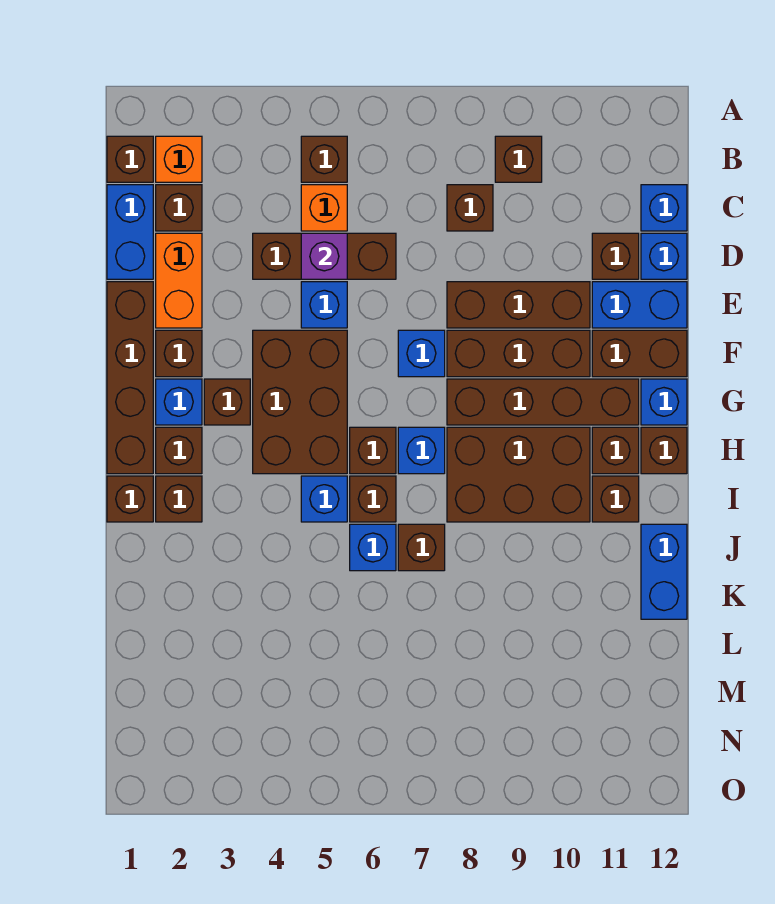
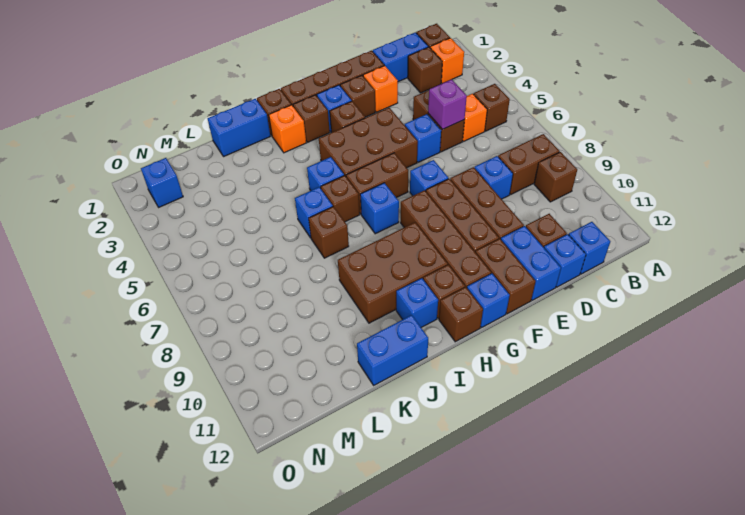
brown 1x1 brick [447,185,493,231] -> brown 1x2 brick [498,134,560,194]
orange 1x2 brick [156,233,202,328] -> orange 1x1 brick [363,66,398,112]
brown 1x3 brick [253,233,396,279] -> brown 1x2 brick [413,90,464,152]
none -> blue 1x1 brick [474,156,513,199]
brown 1x1 brick [350,427,396,474] -> brown 1x2 brick [346,153,408,214]
brown 2x3 brick [447,427,590,522] -> brown 2x3 brick turned to [338,222,448,323]
brown 1x1 brick [156,476,202,522] -> orange 1x1 brick [269,105,306,153]
brown 1x1 brick [592,476,639,522] -> blue 1x1 brick [396,278,438,327]
none -> blue 1x2 brick [208,99,270,157]
none -> blue 1x1 brick [141,158,183,207]

